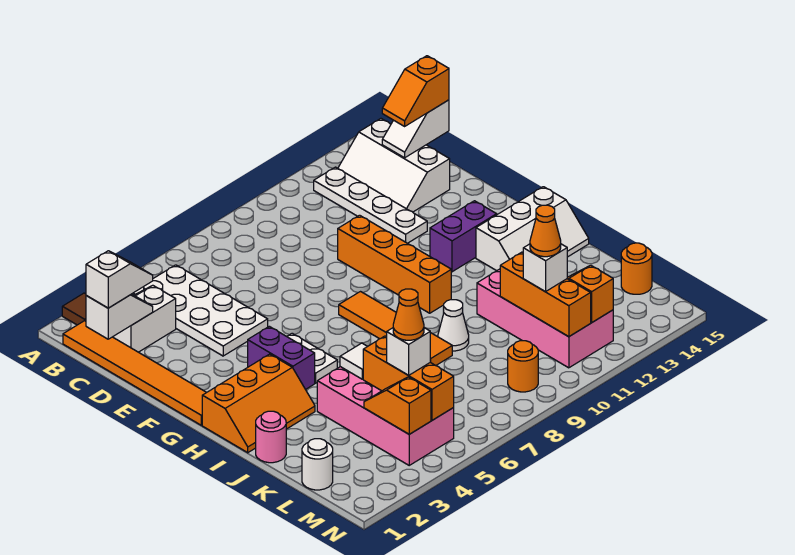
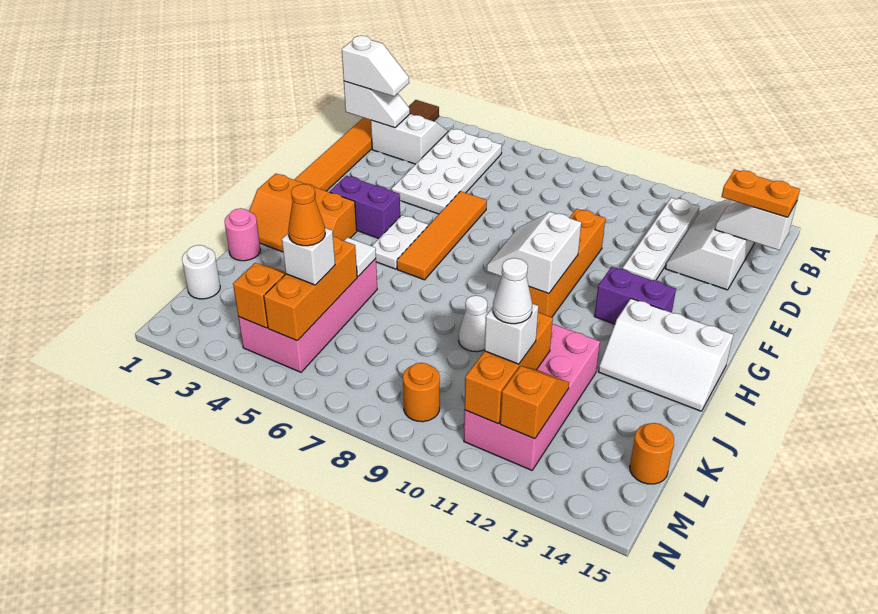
orange 1x2 slope [382,56,449,126] -> orange 1x2 plate [722,170,800,217]
purple 1x2 brick [248,326,315,389] -> purple 1x2 brick turned to [330,176,400,239]
orange 1x4 tile [339,292,452,366] -> orange 1x4 tile moved to [397,191,487,280]
none -> white 2x2 slope [487,212,581,294]
orange 1x1 cone [530,205,561,257] -> white 1x1 cone [493,258,532,324]

